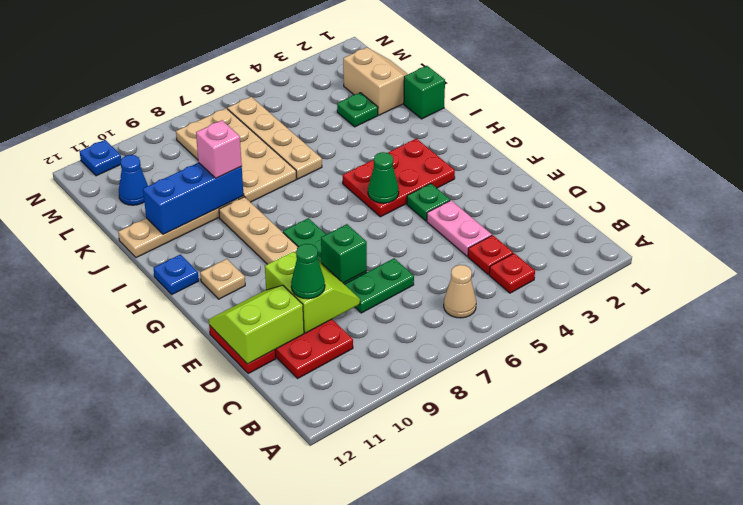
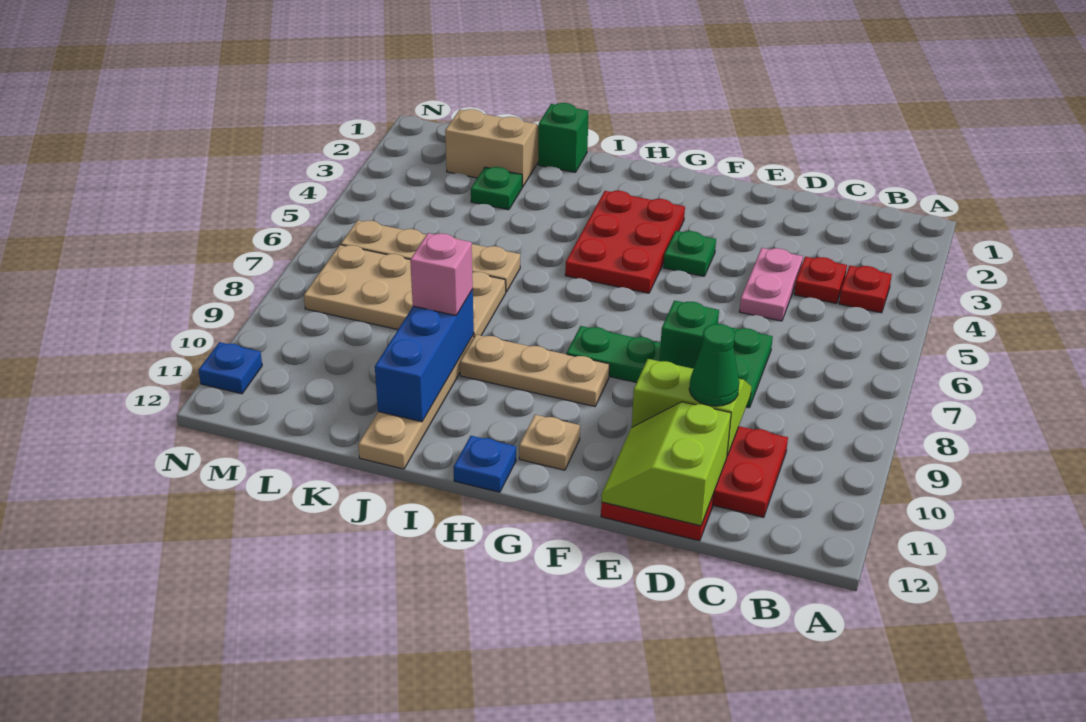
tan 1x1 cone [444,265,476,318] -> none
pink 1x2 plate [427,200,492,256] -> pink 1x2 plate turned to [739,248,803,321]
green 1x1 cone [368,152,399,203] -> none
blue 1x1 cone [119,155,148,205] -> none

